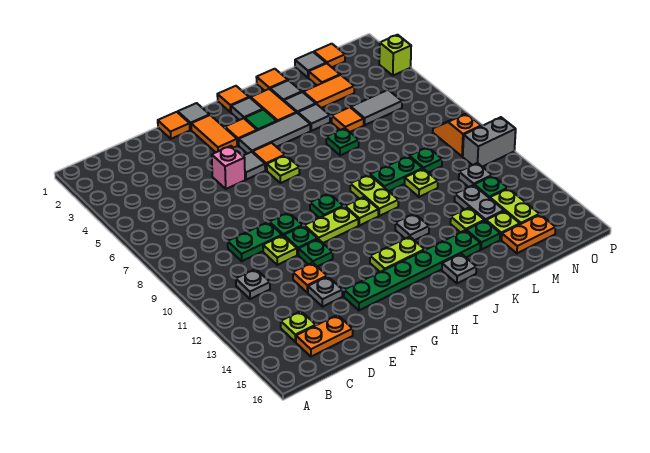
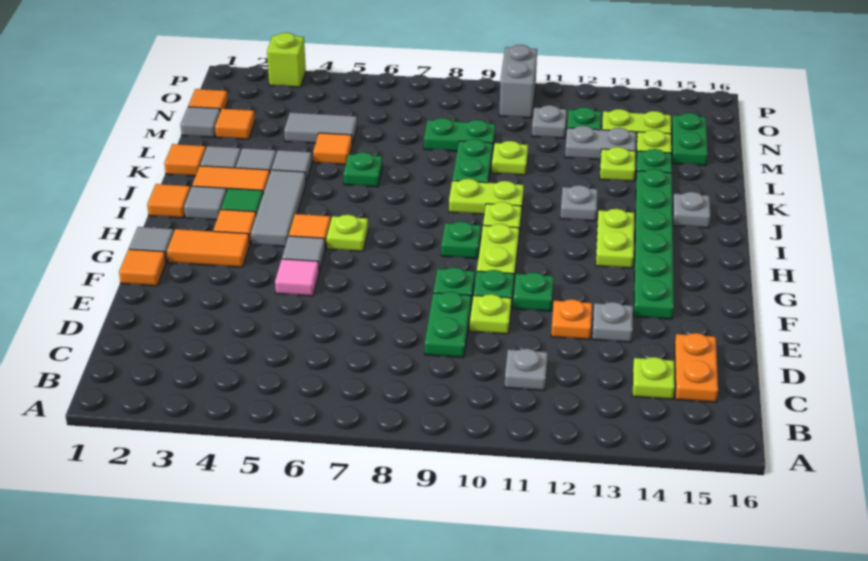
pink 1x1 brick [212,146,245,189] -> pink 1x1 tile [275,259,319,296]
orange 1x2 tile [303,75,354,108] -> none
grey 1x2 tile [351,90,402,125] -> grey 1x2 tile turned to [284,112,357,145]
green 1x1 plate [409,147,442,173] -> green 1x2 plate [424,118,495,153]
orange 1x2 plate [502,215,556,253] -> green 1x2 plate [672,113,708,166]
orange 1x2 slope [433,114,481,156] -> none

